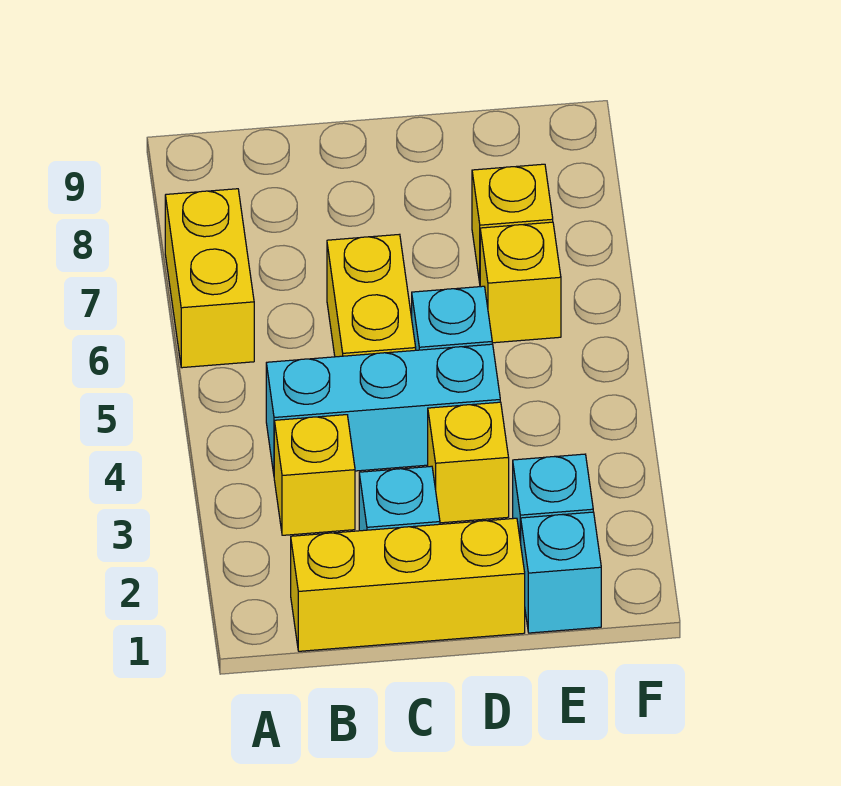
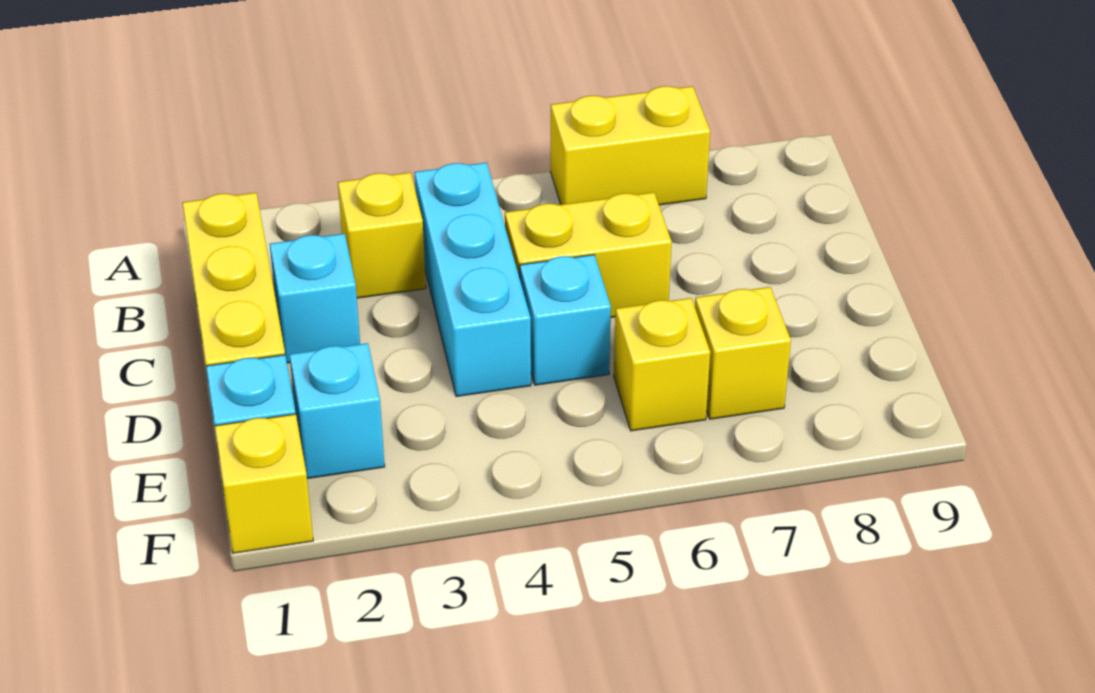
yellow 1x1 brick [428,402,509,523] -> yellow 1x1 brick moved to [215,414,313,553]

